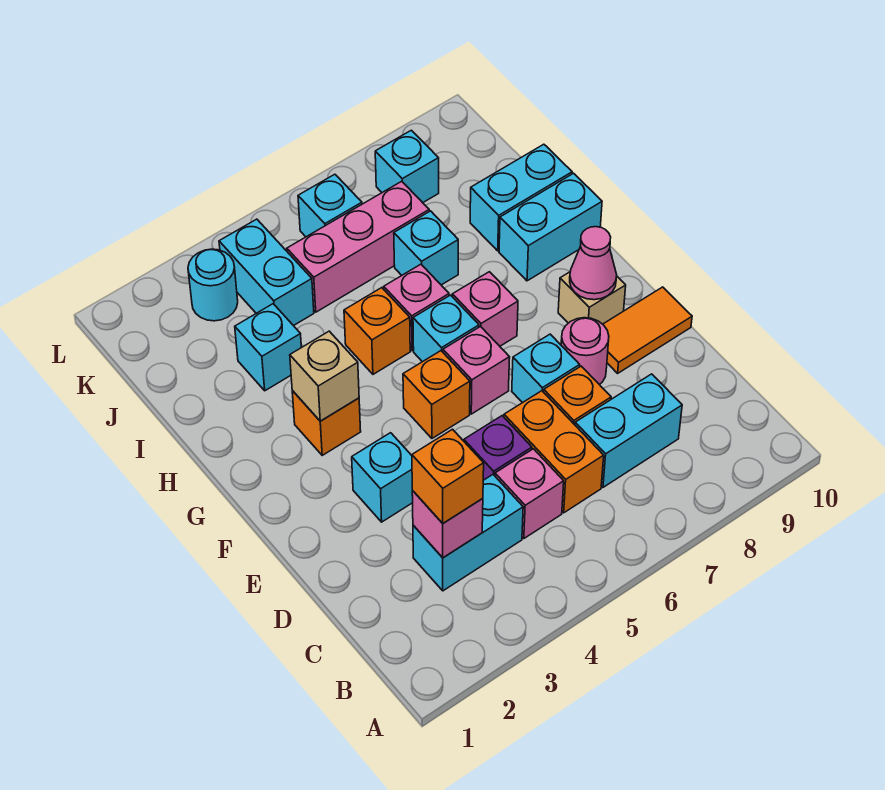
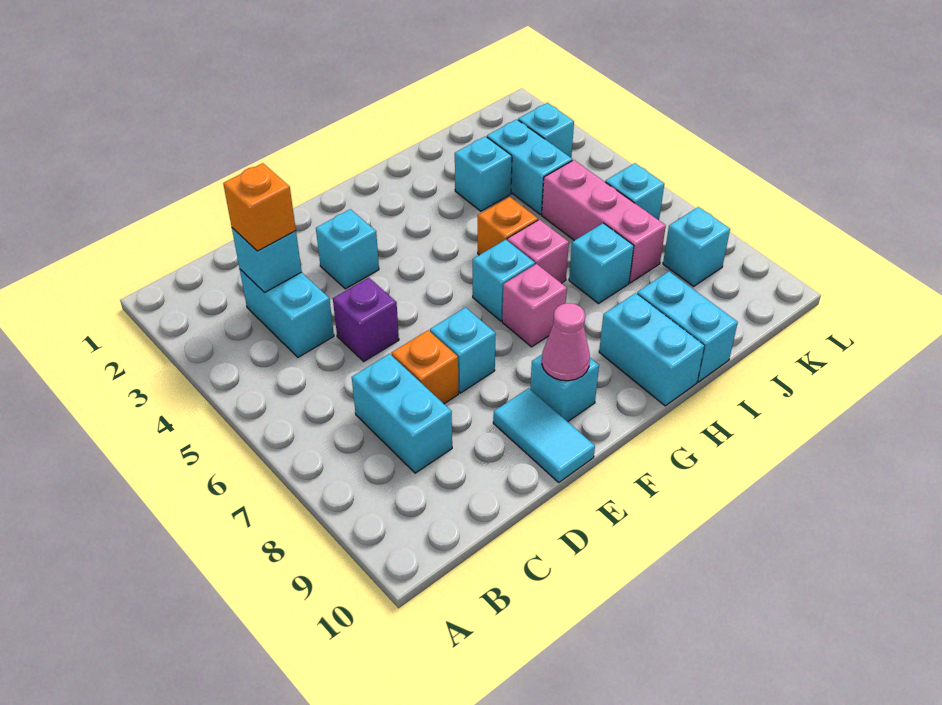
pink 1x1 brick [412,491,483,558] -> cyan 1x1 brick [232,228,302,293]
pink 1x1 brick [495,449,564,538] -> none
orange 1x2 brick [504,391,604,513] -> none
pink 1x1 round brick [561,318,609,385] -> none
orange 1x2 tile [603,287,692,373] -> cyan 1x2 tile [493,388,595,482]
orange 1x1 brick [403,351,470,438] -> none
pink 1x1 brick [443,327,510,414] -> none
tan 1x1 brick [558,272,626,324] -> cyan 1x1 brick [530,355,599,422]
orange 1x1 brick [292,391,361,455] -> none
tan 1x1 brick [290,331,359,421] -> none
cyan 1x2 brick [219,219,314,326] -> cyan 1x2 brick turned to [487,119,572,214]
cyan 1x1 round brick [188,249,238,321] -> cyan 1x1 brick [518,103,574,157]

